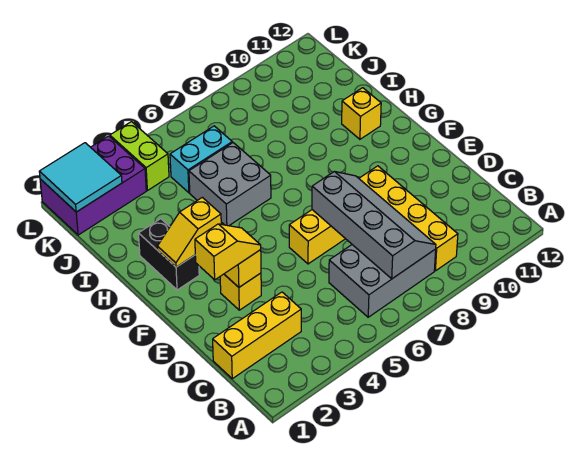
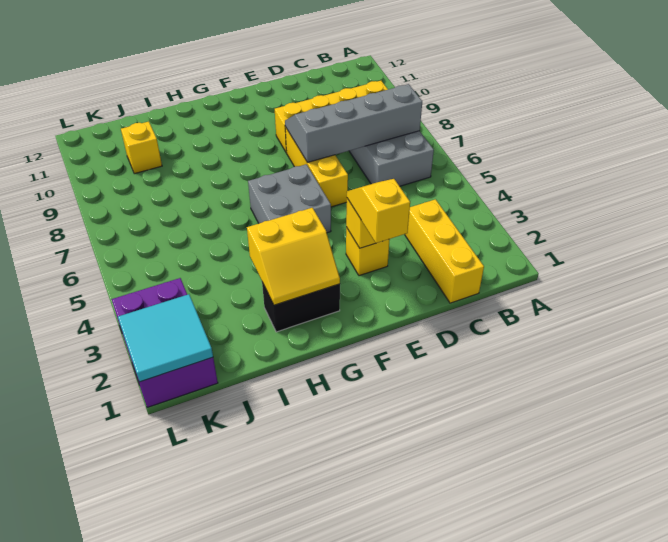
yellow 1x2 slope [157,197,221,267] -> yellow 2x2 slope [247,208,340,305]
grey 2x2 brick [189,143,271,226] -> grey 2x2 brick moved to [248,164,331,233]
yellow 1x1 brick [342,88,381,139] -> yellow 1x1 brick moved to [121,122,162,174]
cyan 1x2 brick [170,126,232,193] -> none
lime 1x2 brick [110,122,169,191] -> none

